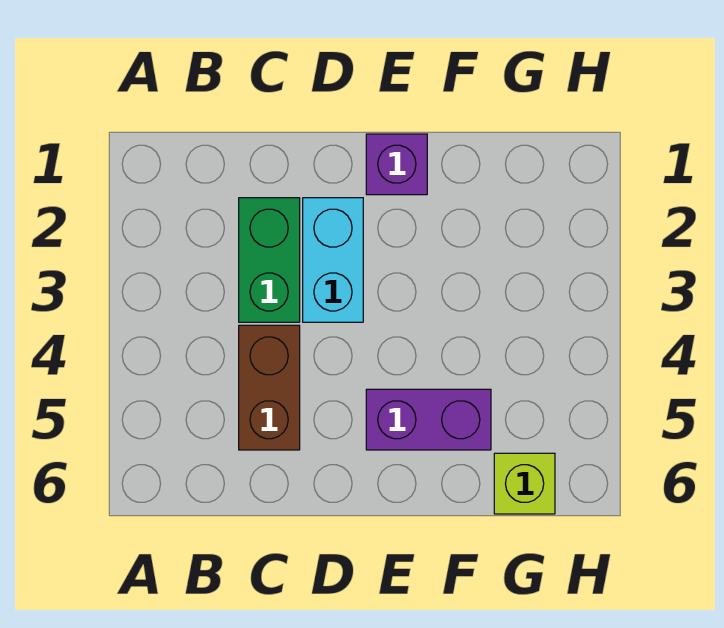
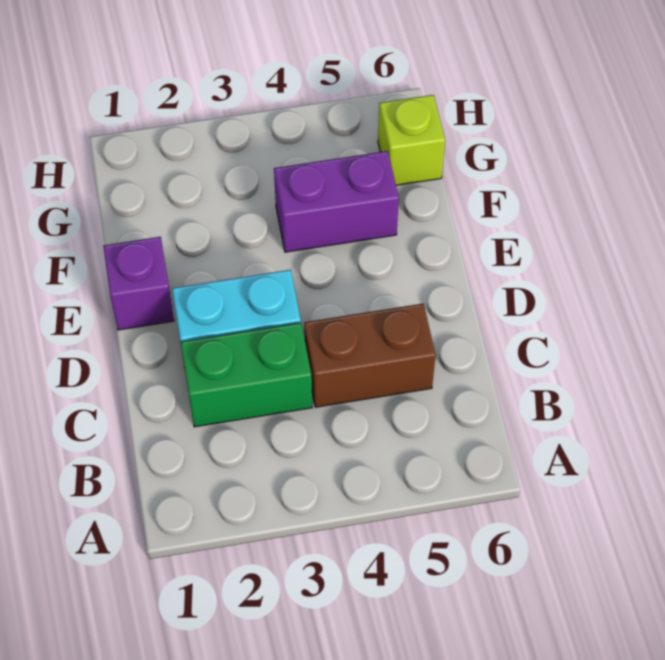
purple 1x2 brick [366,389,491,450] -> purple 1x2 brick turned to [274,151,399,252]

